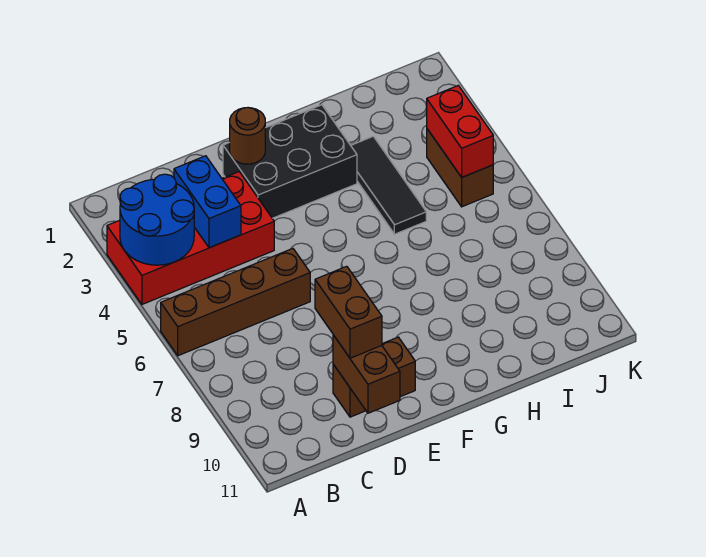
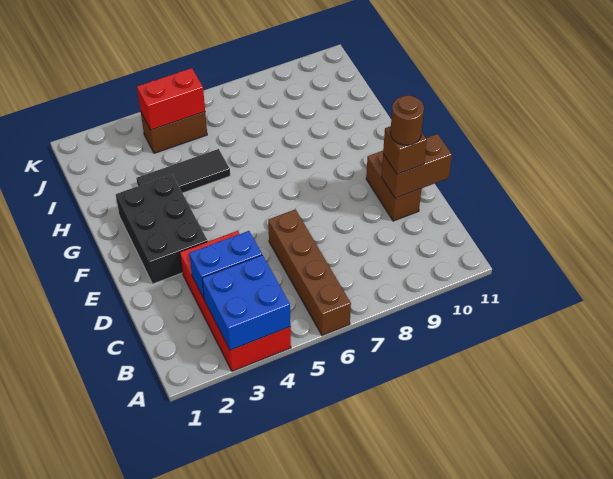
blue 2x2 round brick [120,174,194,265] -> blue 2x2 brick [202,255,290,350]
brown 1x2 brick [315,266,382,358] -> brown 1x1 brick [383,126,427,174]
brown 1x1 round brick [230,108,265,164] -> brown 1x1 round brick moved to [390,95,424,145]

